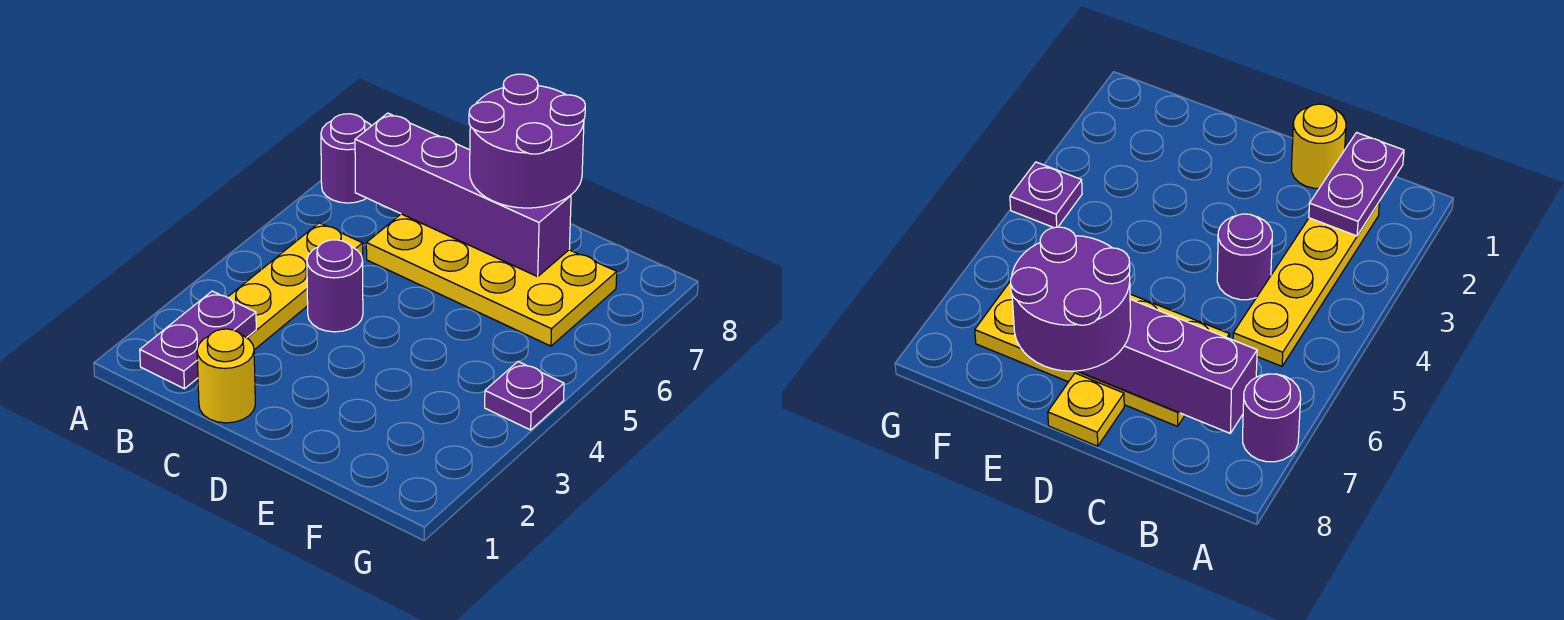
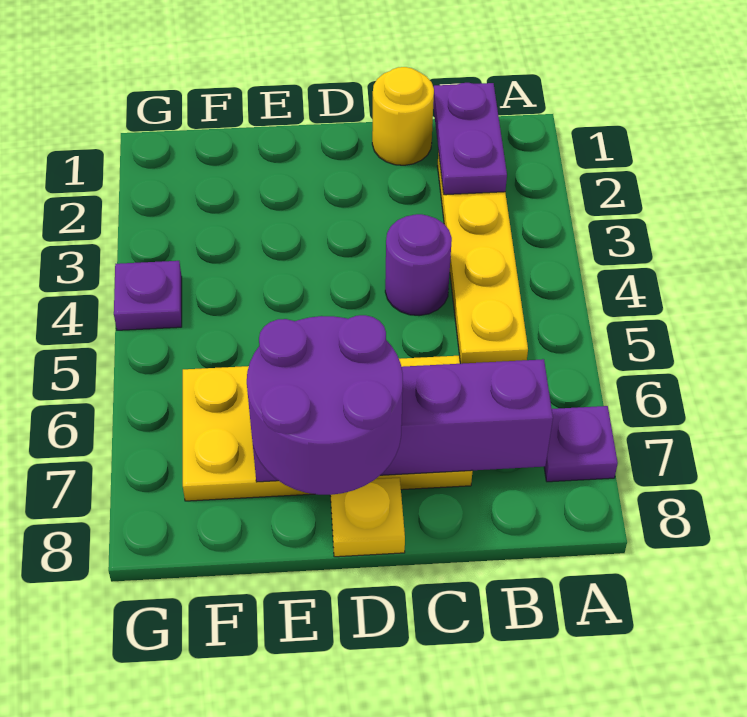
purple 1x1 round brick [321,114,371,203] -> purple 1x1 plate [544,406,618,482]

